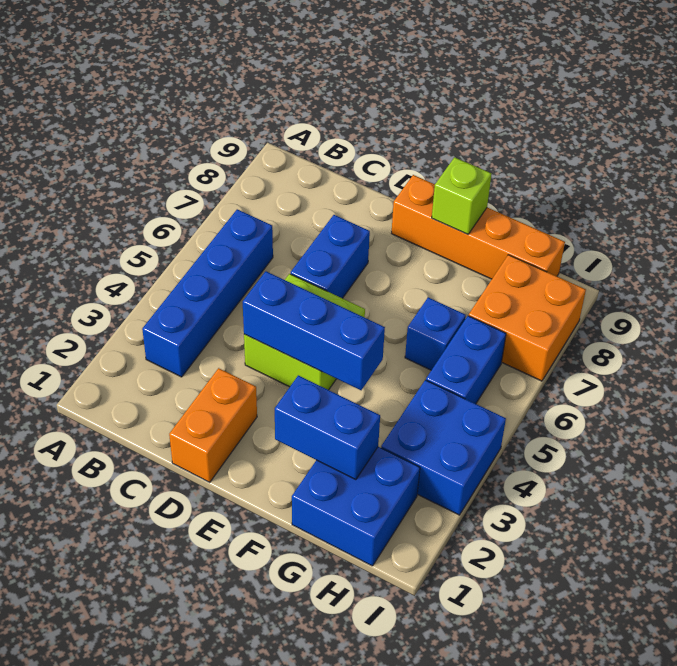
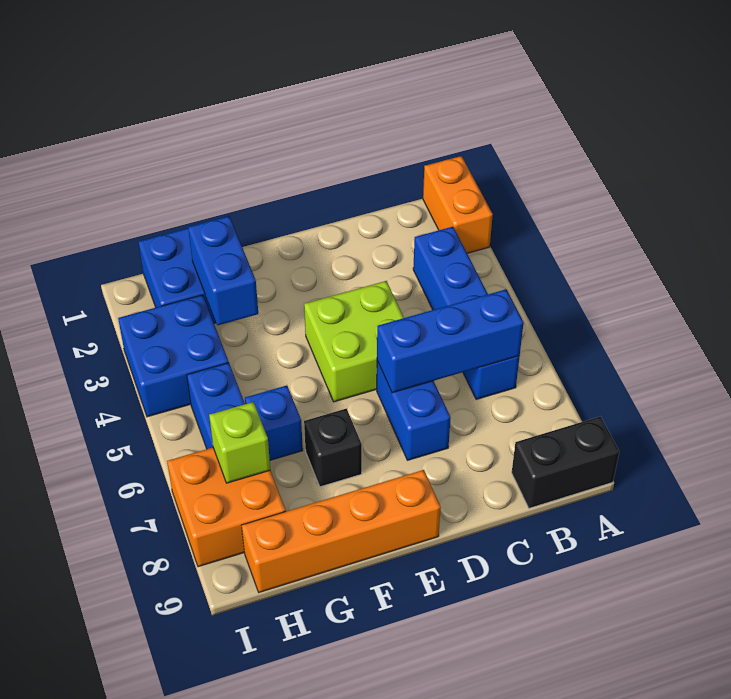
none -> black 1x2 brick [512,416,619,508]
orange 1x2 brick [169,368,257,482] -> orange 1x2 brick moved to [423,156,493,253]
blue 1x3 brick [243,271,385,390] -> blue 1x3 brick moved to [377,289,524,393]
blue 1x2 brick [275,375,380,480] -> blue 1x2 brick turned to [188,216,258,325]
none -> black 1x1 brick [304,409,362,487]
lime 1x1 brick [432,157,492,234] -> lime 1x1 brick moved to [209,402,270,483]

